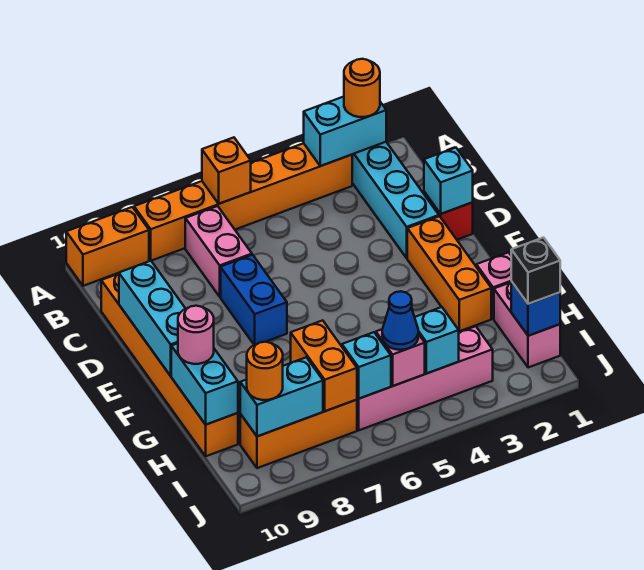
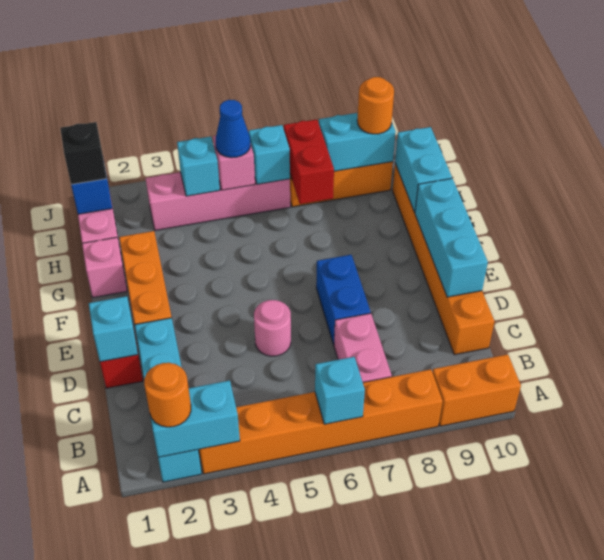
orange 1x1 brick [202,137,251,204] -> cyan 1x1 brick [315,357,365,424]
pink 1x1 round brick [178,306,214,364] -> pink 1x1 round brick moved to [254,300,291,356]
orange 1x2 brick [291,320,357,411] -> red 1x2 brick [284,119,334,204]

